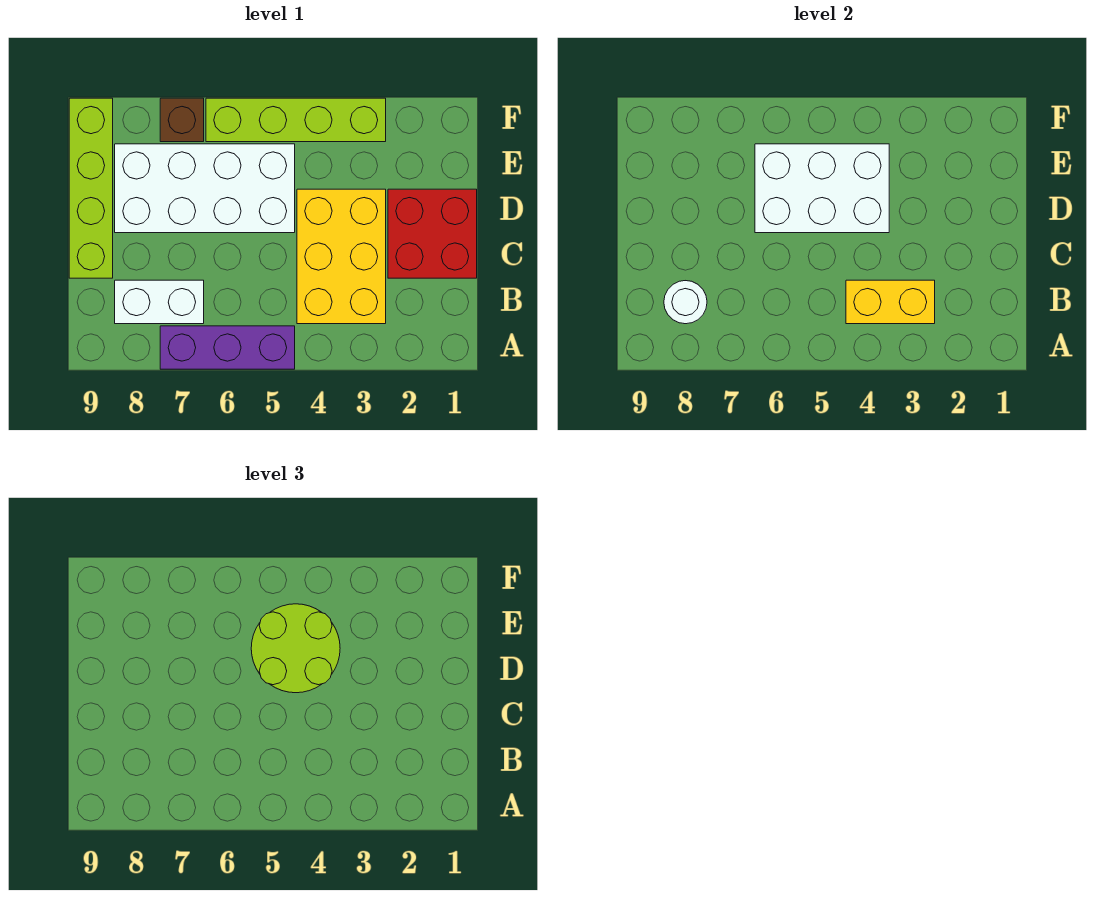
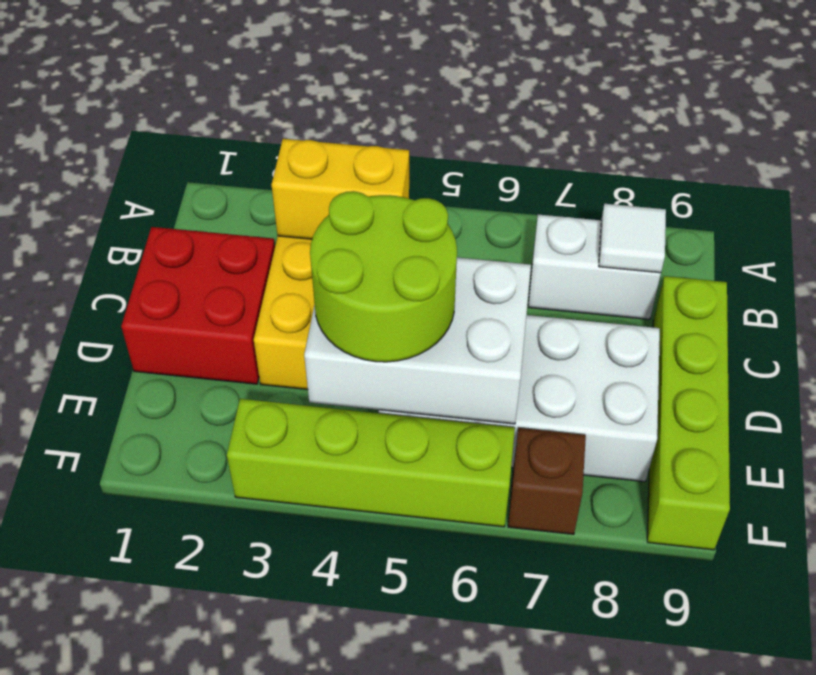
purple 1x3 brick [160,326,295,369] -> none
white 1x1 round brick [664,281,707,324] -> white 1x1 tile [599,204,666,273]

